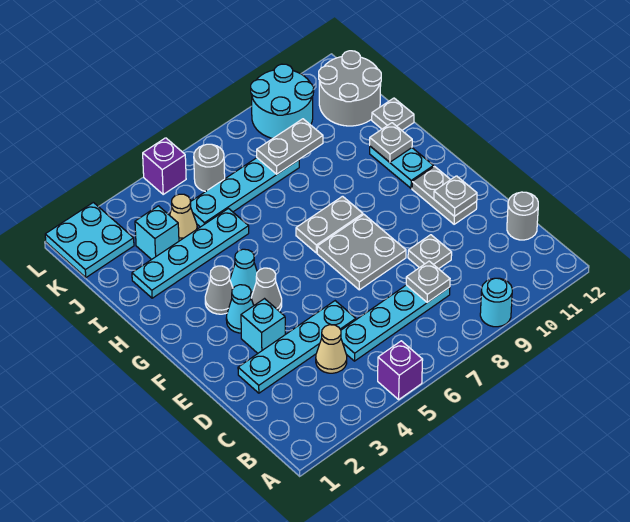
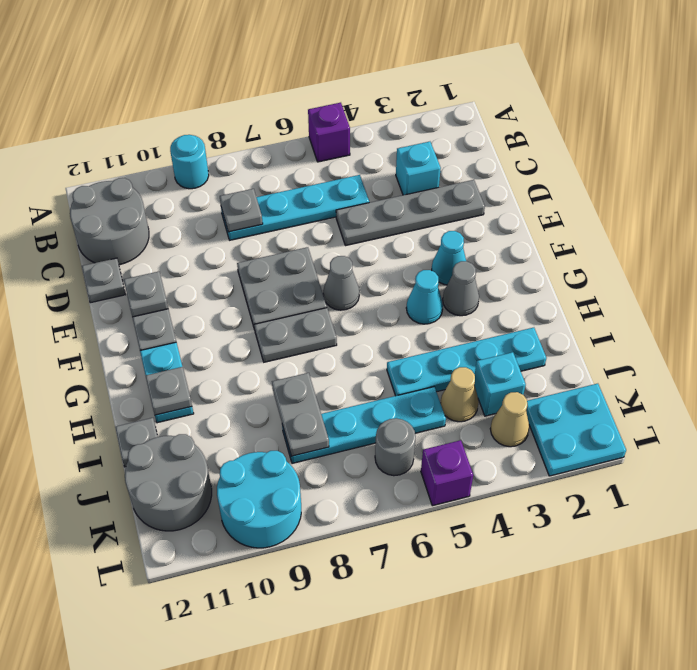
tan 1x1 cone [316,325,347,373] -> tan 1x1 cone moved to [490,392,529,447]
grey 1x1 round brick [507,192,538,240] -> grey 2x2 round brick [70,178,149,265]
cyan 1x4 plate [238,301,356,393] -> grey 1x4 plate [336,180,485,246]
grey 1x1 plate [408,235,452,269] -> grey 1x1 plate moved to [82,258,126,303]
cyan 1x1 brick [241,299,285,353] -> cyan 1x1 brick moved to [396,142,441,195]
grey 1x1 cone [251,268,282,311] -> grey 1x1 cone moved to [323,256,359,310]
grey 1x2 plate [257,119,323,174] -> grey 1x2 plate turned to [272,373,329,456]

